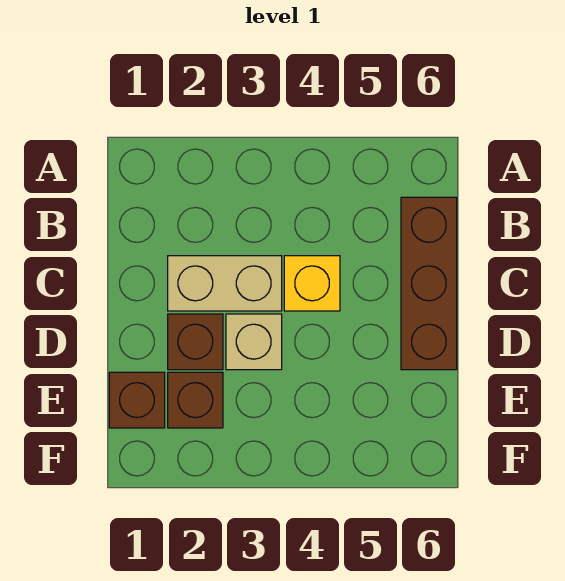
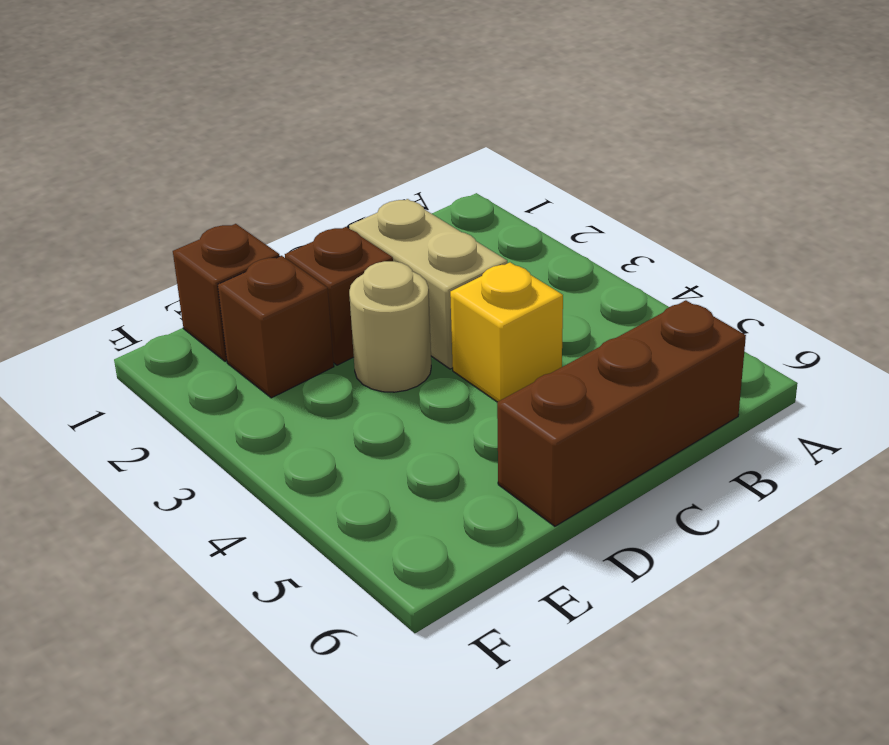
tan 1x1 brick [226,314,282,370] -> tan 1x1 round brick [349,261,431,392]

